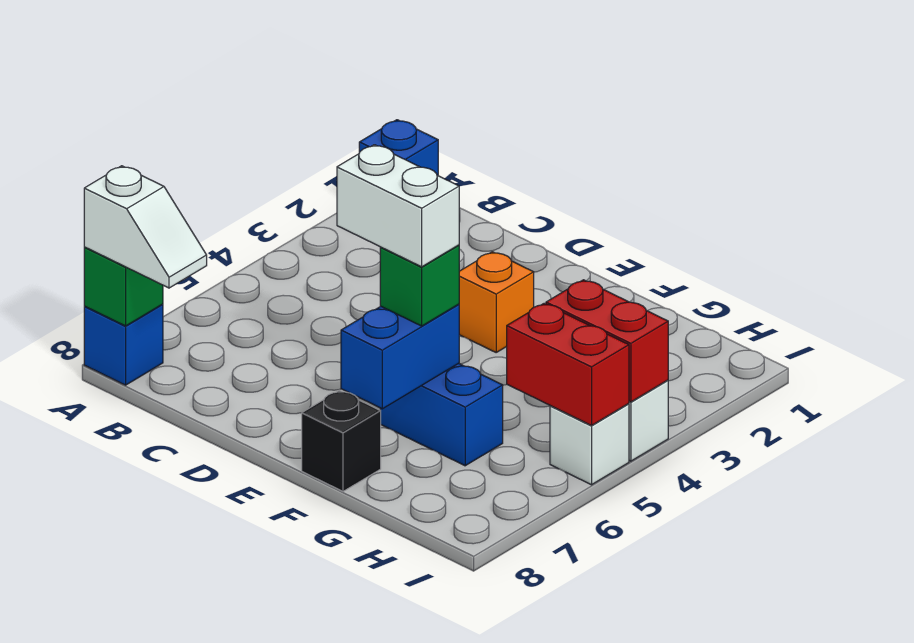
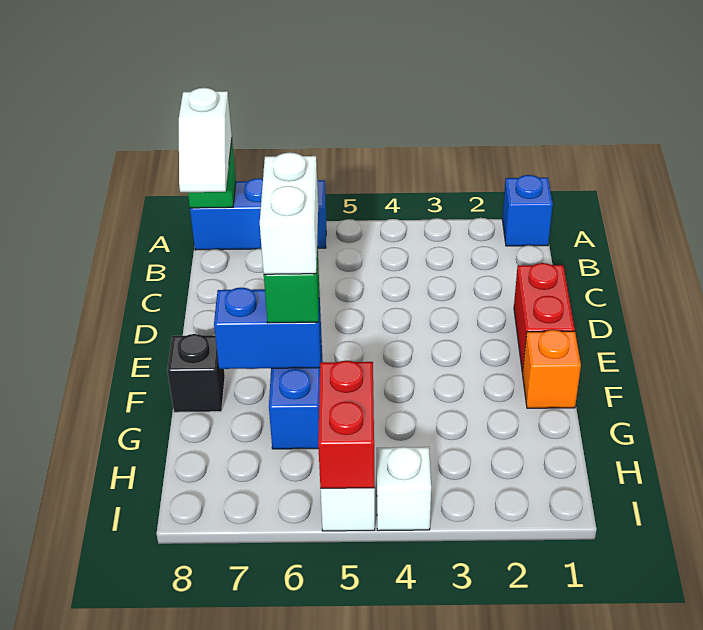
blue 1x1 brick [84,304,163,385] -> blue 1x3 brick [190,178,326,250]
orange 1x1 brick [459,252,534,352] -> orange 1x1 brick moved to [523,330,581,408]
red 1x2 brick [546,280,668,402] -> red 1x2 brick moved to [514,263,575,372]

